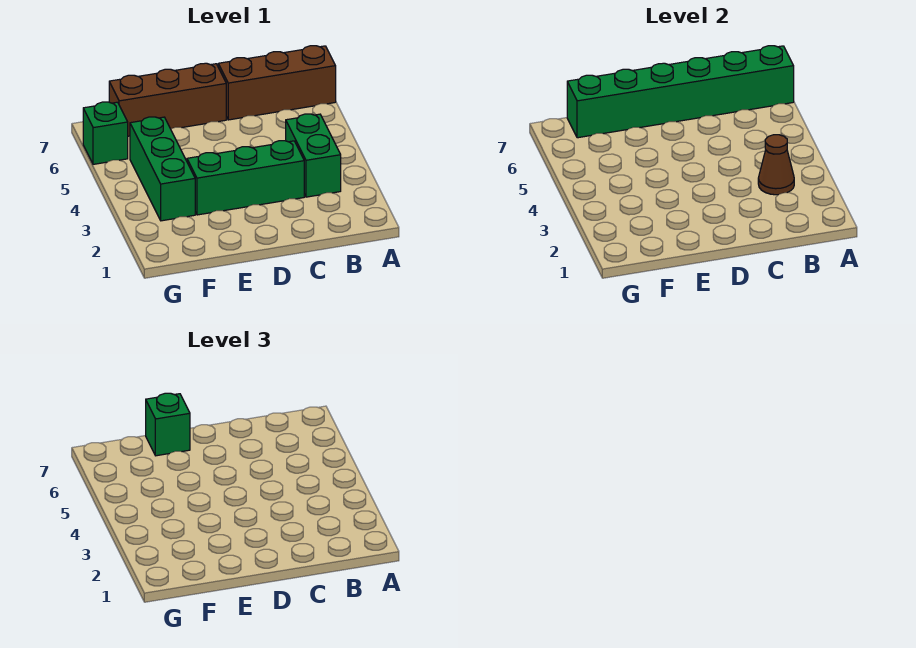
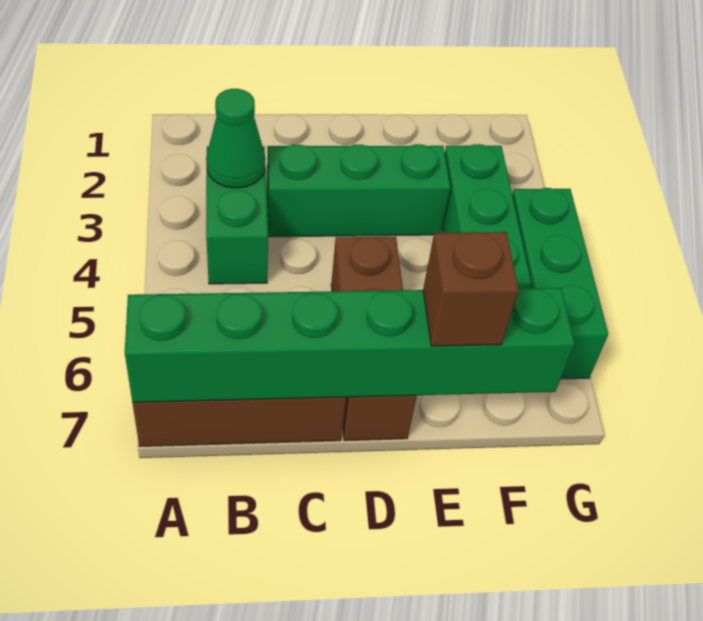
brown 1x1 cone [758,135,794,195] -> green 1x1 cone [206,89,266,188]
brown 1x3 brick [109,63,226,136] -> brown 1x3 brick turned to [331,237,417,441]
green 1x1 brick [146,393,190,456] -> brown 1x1 brick [423,232,519,346]
green 1x1 brick [83,102,128,164] -> green 1x3 brick [512,188,608,379]

